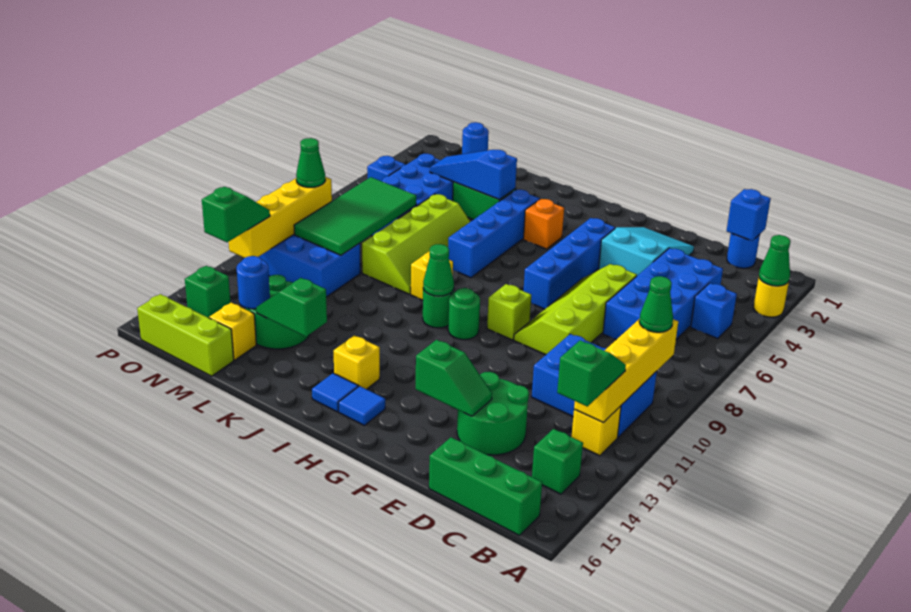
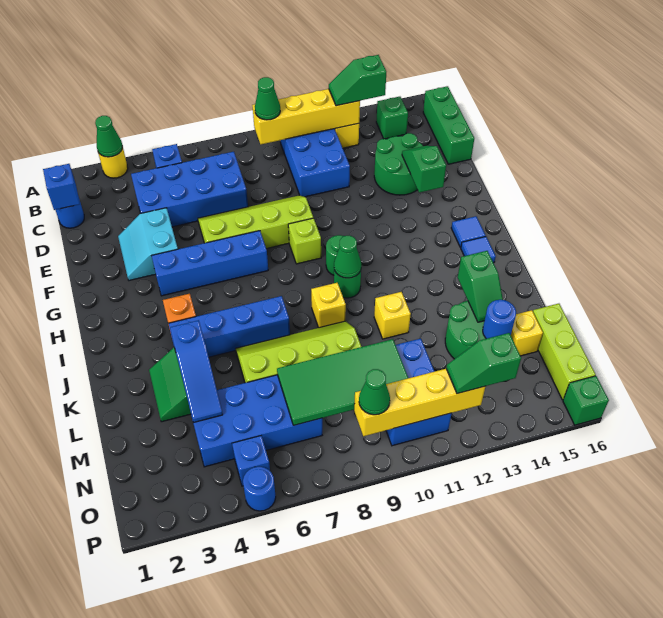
cyan 2x3 slope [599,227,694,276] -> cyan 2x2 slope [118,208,178,281]
lime 2x4 slope [514,264,637,355] -> lime 2x4 slope turned to [198,195,313,249]
yellow 1x1 brick [334,335,380,389] -> yellow 1x1 brick moved to [374,292,411,339]
blue 1x1 round brick [462,122,489,154] -> blue 1x1 round brick moved to [243,467,276,511]
green 1x1 brick [185,266,231,318] -> green 1x1 brick moved to [563,376,609,425]

